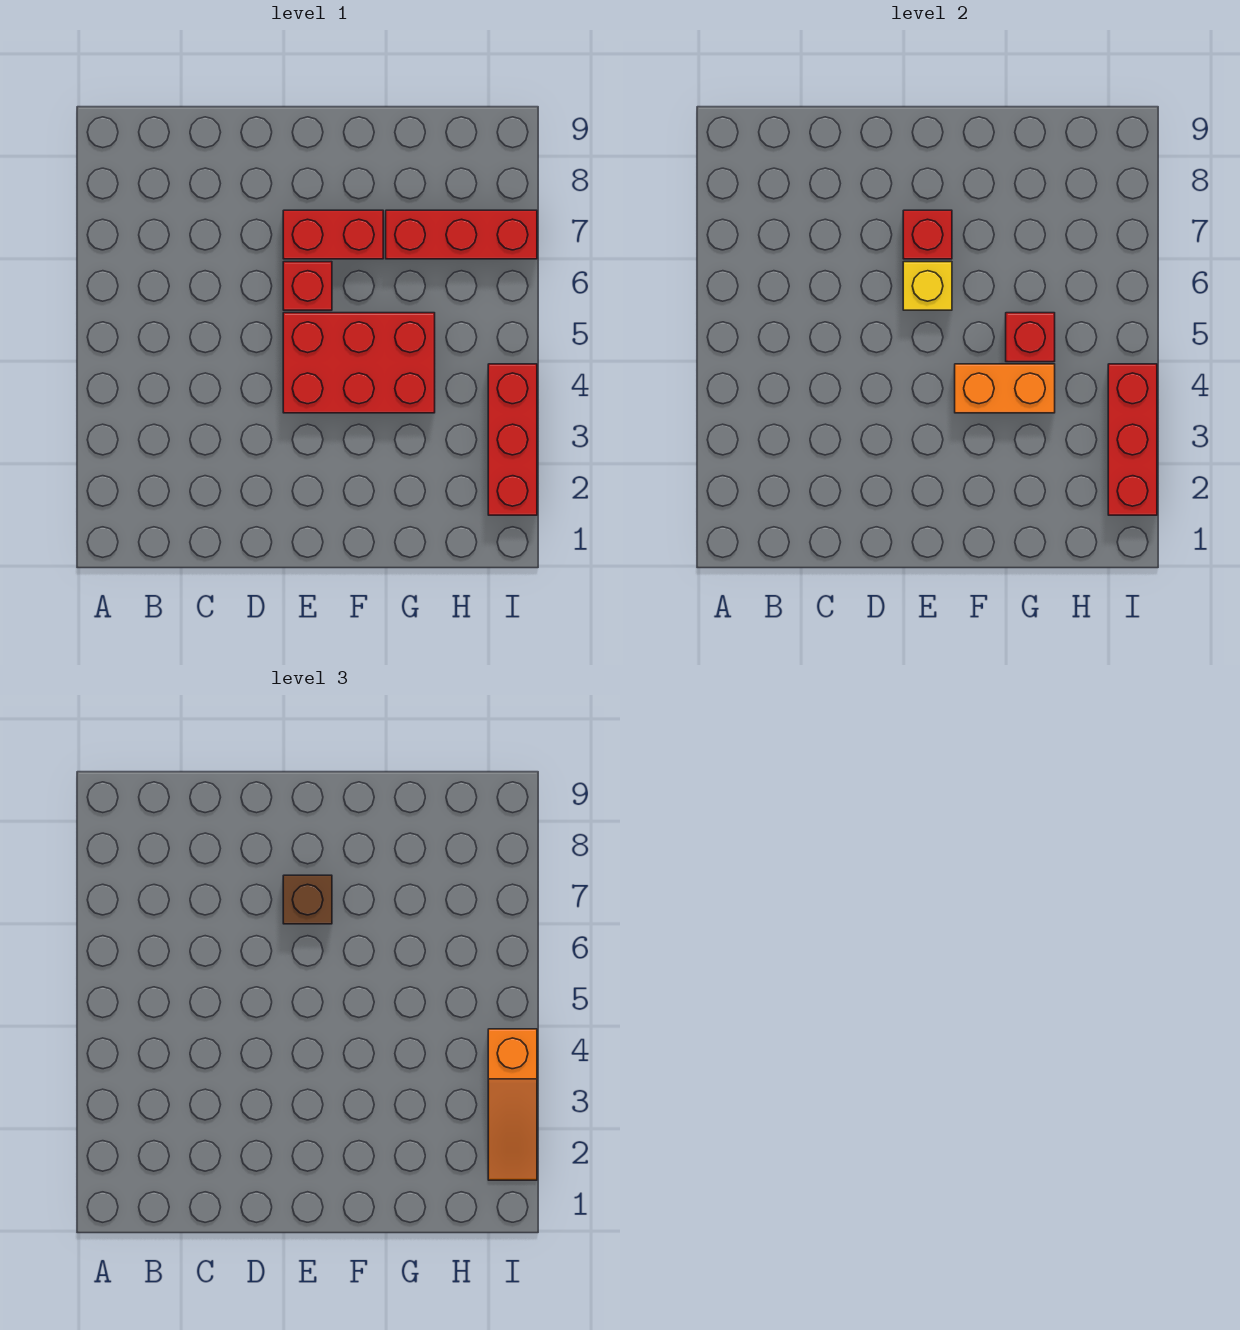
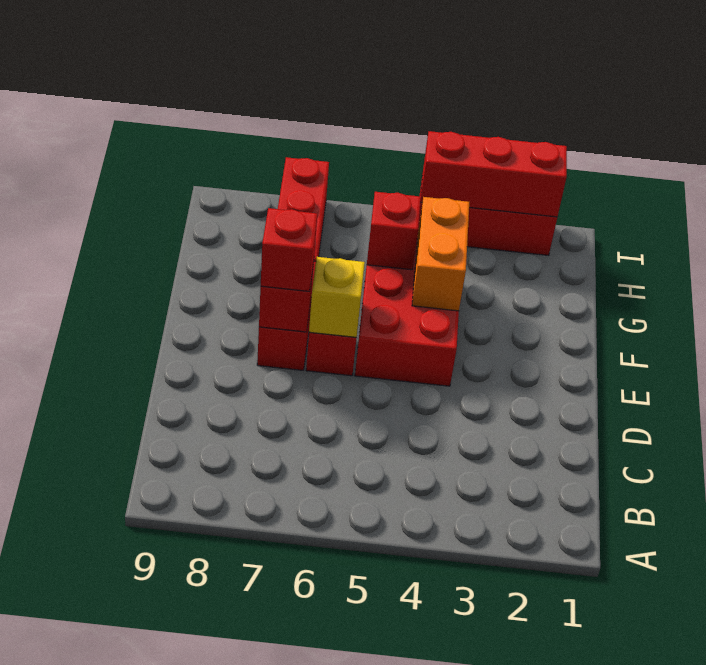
brown 1x1 brick [283,875,332,924] -> red 1x1 brick [261,208,317,292]
orange 1x3 slope [488,1029,537,1180] -> none

